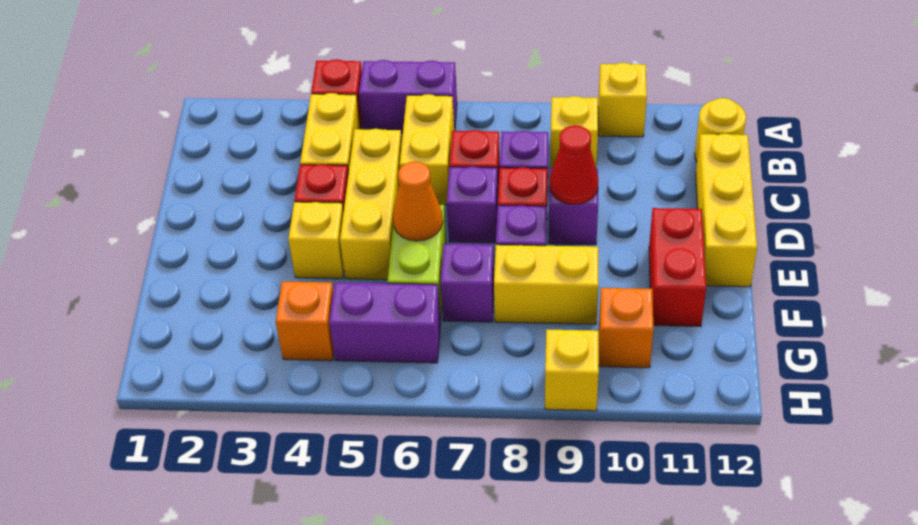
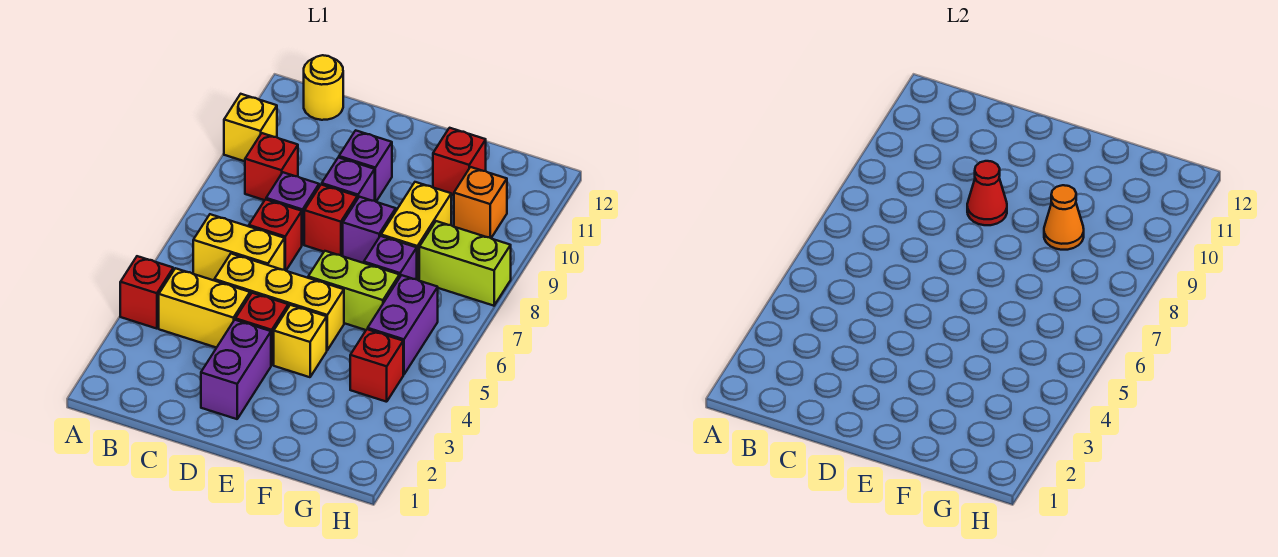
purple 1x2 brick [359,60,457,133] -> purple 1x2 brick moved to [201,320,271,419]
yellow 1x1 brick [550,96,598,169] -> red 1x1 brick [245,133,298,200]
yellow 1x3 brick [696,134,757,287] -> none
purple 1x1 brick [447,167,498,243] -> purple 1x1 brick moved to [339,130,392,201]
orange 1x1 cone [393,161,443,241] -> orange 1x1 cone moved to [1044,185,1084,250]
red 1x2 brick [649,208,706,326] -> red 1x1 brick [433,128,486,195]
orange 1x1 brick [276,281,334,361] -> red 1x1 brick [350,329,403,402]
none -> lime 1x2 brick [419,221,511,306]
yellow 1x1 brick [545,330,599,411] -> none

